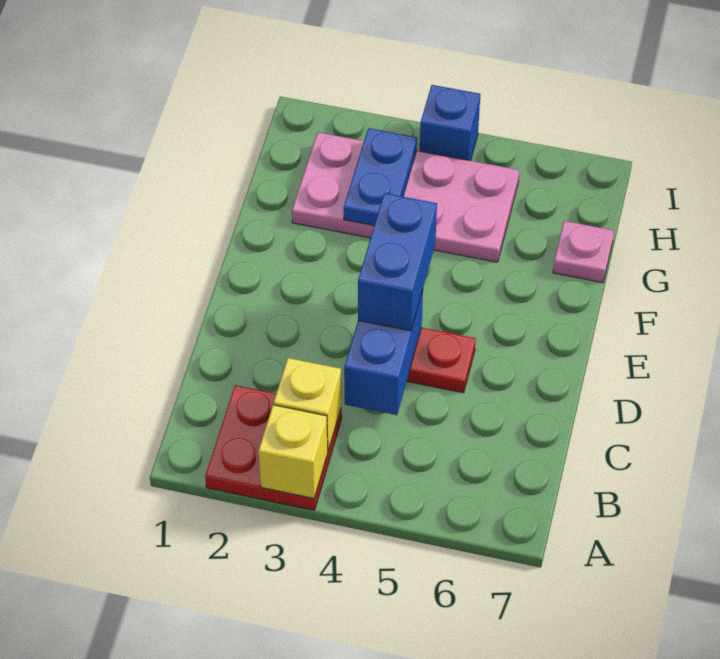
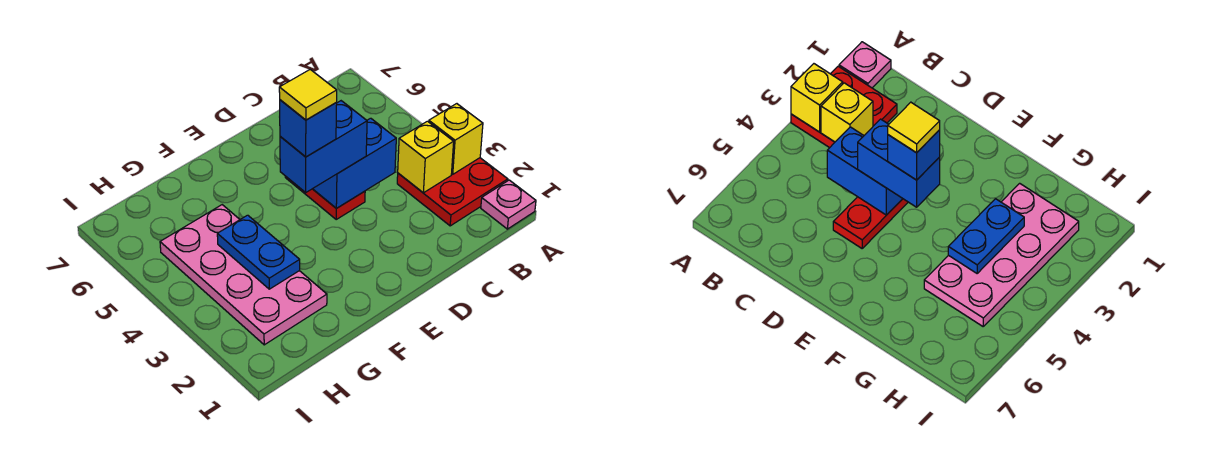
none -> yellow 1x1 tile [279,70,337,120]
blue 1x2 plate [344,128,417,226] -> blue 1x2 plate turned to [217,215,300,289]
pink 1x1 plate [553,221,614,283] -> pink 1x1 plate moved to [481,180,536,229]
blue 1x1 brick [420,85,480,161] -> blue 1x1 brick moved to [279,100,337,157]

